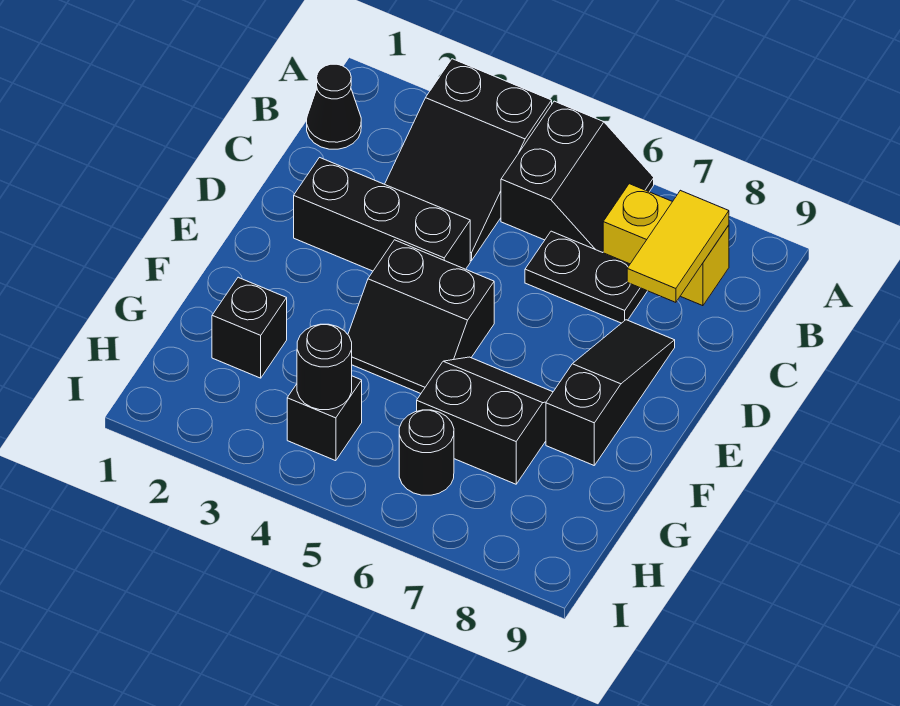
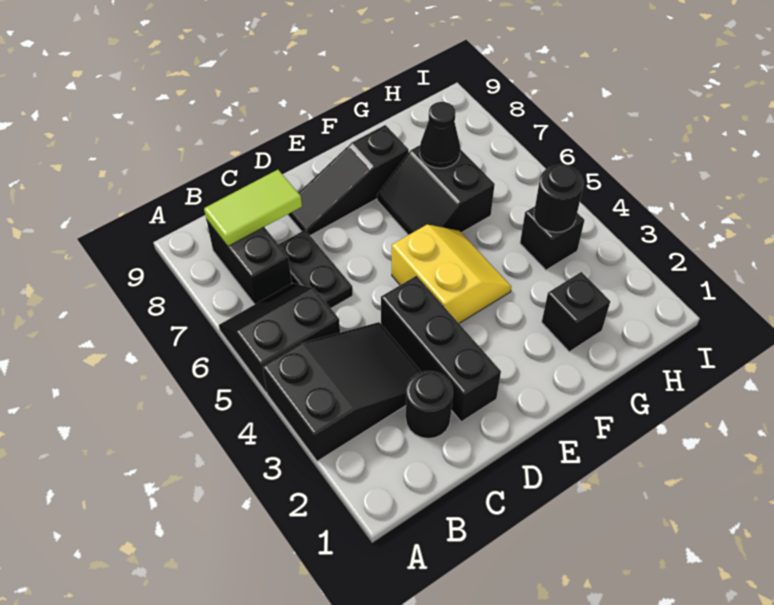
black 1x1 cone [307,64,361,149] -> black 1x1 cone moved to [420,102,460,168]
yellow 1x2 brick [603,184,729,306] -> black 1x2 brick [206,220,292,304]
yellow 1x2 tile [627,190,729,302] -> lime 1x2 tile [204,170,302,246]
black 2x2 slope [348,240,494,393] -> yellow 2x2 slope [392,225,511,323]
black 1x1 round brick [399,410,454,495] -> black 1x1 round brick moved to [406,371,453,439]

